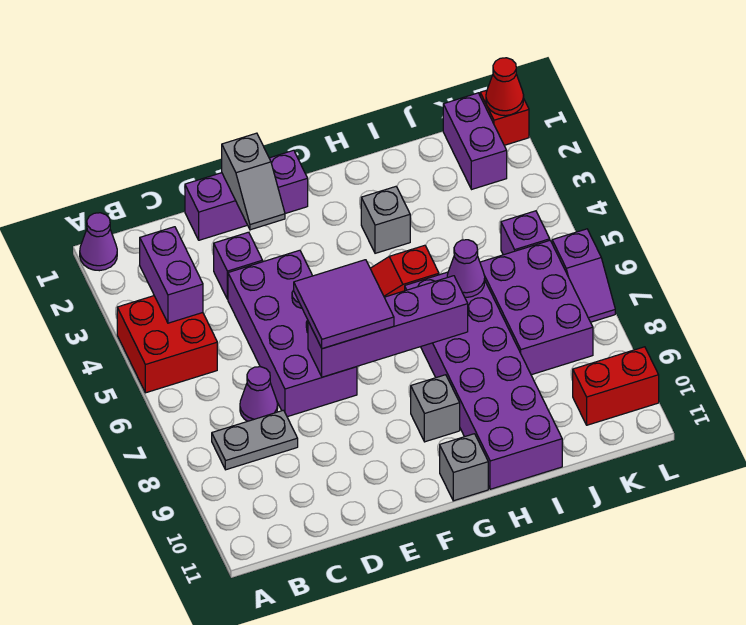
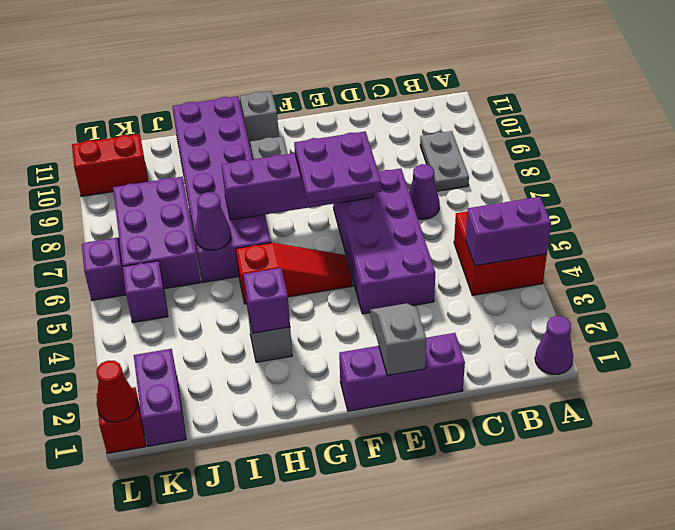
purple 1x2 brick [140,227,203,323] -> purple 1x2 brick turned to [465,197,551,266]
grey 1x2 plate [212,410,298,470] -> grey 1x2 plate turned to [420,131,469,191]
purple 1x1 brick [214,232,263,299] -> purple 1x1 brick moved to [244,268,290,333]
purple 2x2 tile [294,260,394,349] -> purple 2x2 plate [294,131,381,203]

